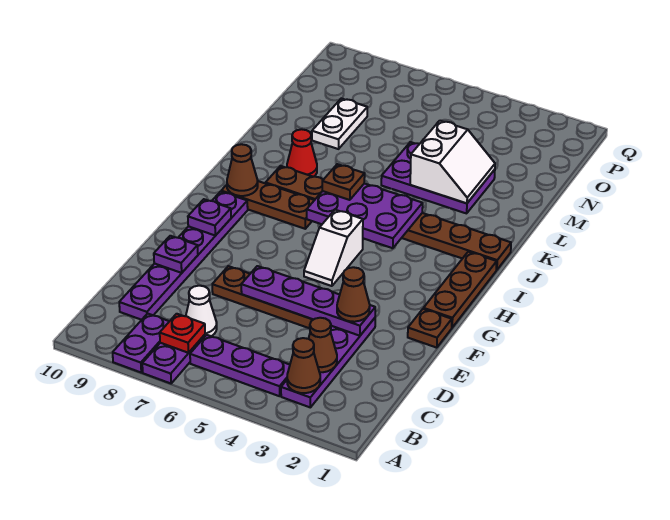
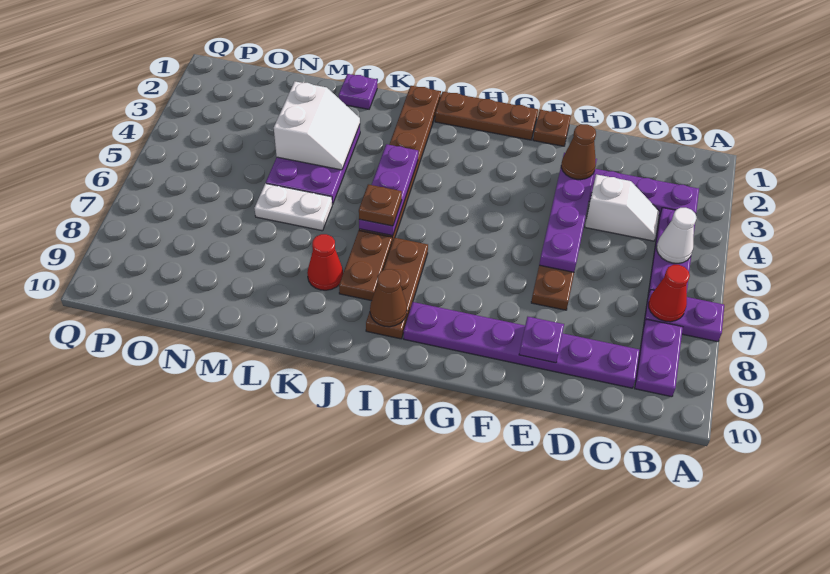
purple 1x2 plate [113,313,169,372] -> purple 1x2 plate turned to [635,319,683,397]
brown 1x1 cone [287,338,320,393] -> none
red 1x1 plate [160,314,205,353] -> red 1x1 cone [649,265,690,322]
brown 1x1 cone [309,318,337,372] -> none
white 1x1 cone [186,286,217,336] -> white 1x1 cone moved to [657,208,696,263]
white 1x2 slope [304,210,363,286] -> white 1x2 slope moved to [585,174,659,241]
purple 1x1 plate [188,199,231,236] -> purple 1x1 plate moved to [339,74,377,109]
purple 2x3 plate [307,183,423,248] -> purple 1x3 plate [359,144,418,236]
white 2x2 slope [410,121,495,203] -> white 2x2 slope turned to [274,82,360,170]
white 1x2 plate [312,98,367,149] -> white 1x2 plate moved to [255,183,333,231]

